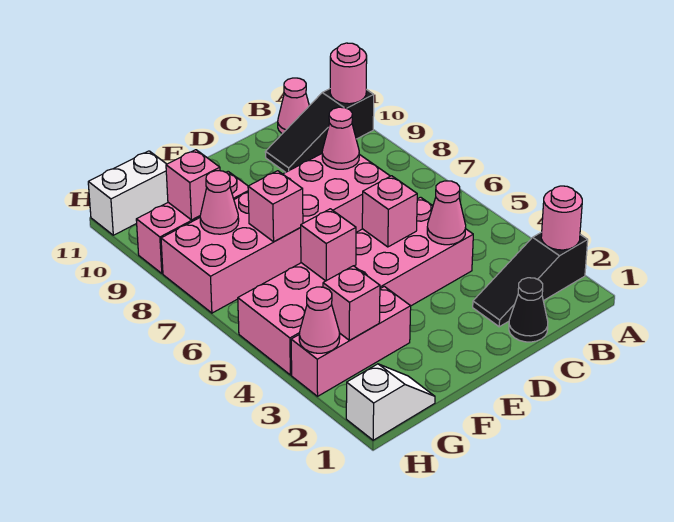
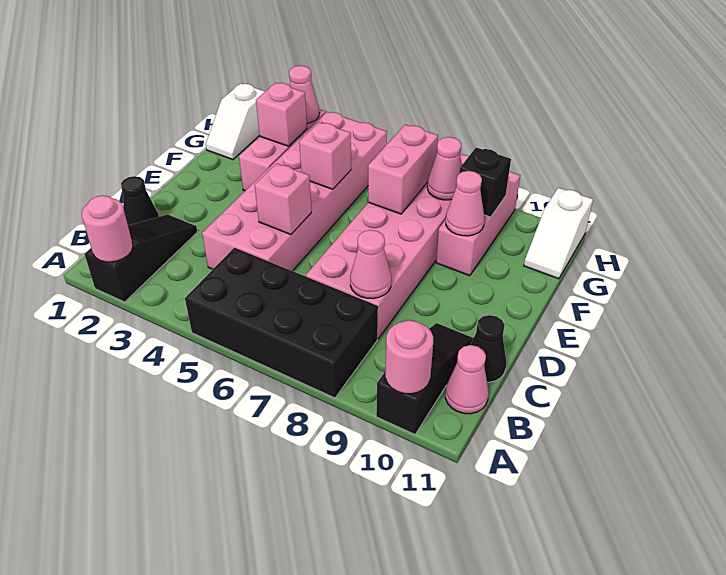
none -> black 2x4 brick [185,248,378,398]
pink 1x1 cone [427,181,466,245] -> pink 1x1 cone moved to [446,171,484,236]
none -> black 1x1 cone [470,315,506,382]
pink 1x1 brick [248,171,303,242] -> pink 1x2 brick [368,125,438,214]
pink 1x1 brick [166,150,220,220] -> black 1x1 brick [459,148,511,217]
white 1x2 brick [88,151,168,235] -> white 1x2 slope [524,188,593,279]

